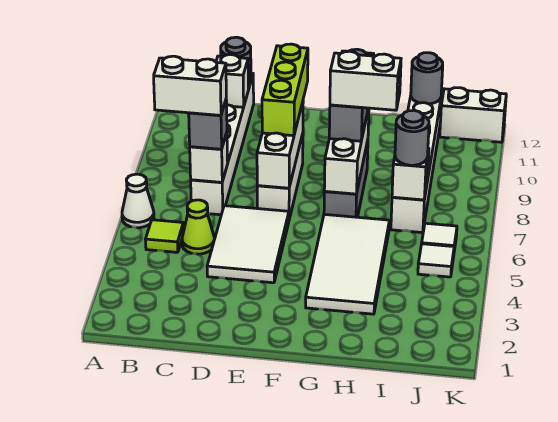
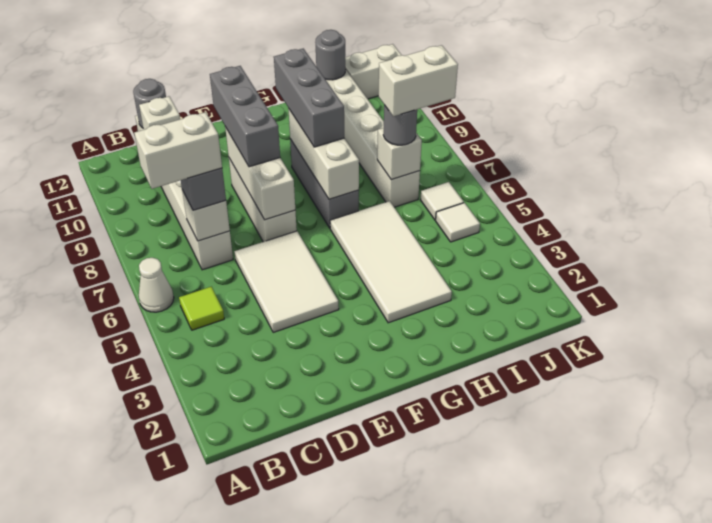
lime 1x1 cone [182,200,214,254] -> none
lime 1x3 brick [262,44,308,136] -> grey 1x3 brick [210,66,280,167]
white 1x2 brick [330,51,401,110] -> white 1x2 brick moved to [378,45,458,116]

